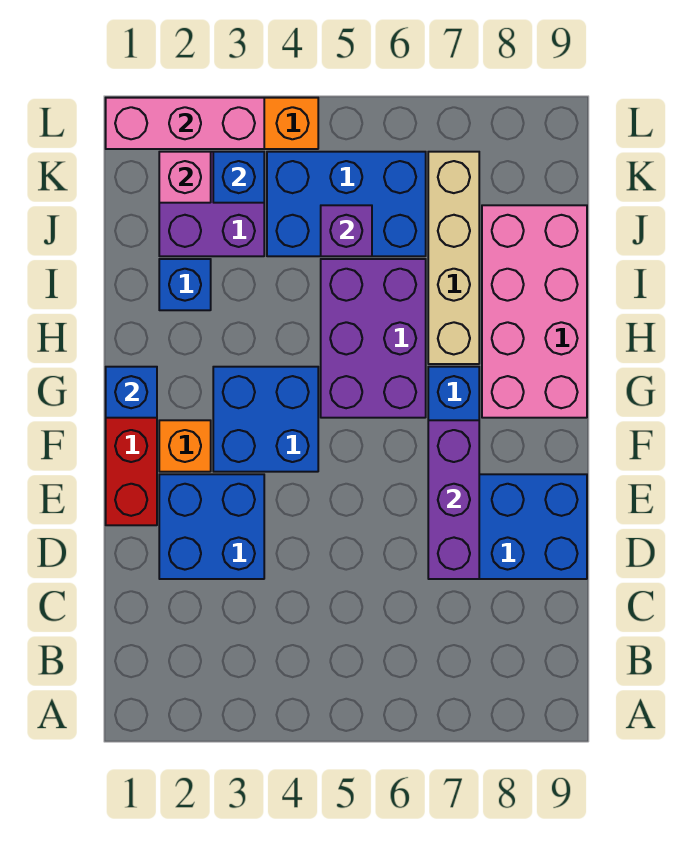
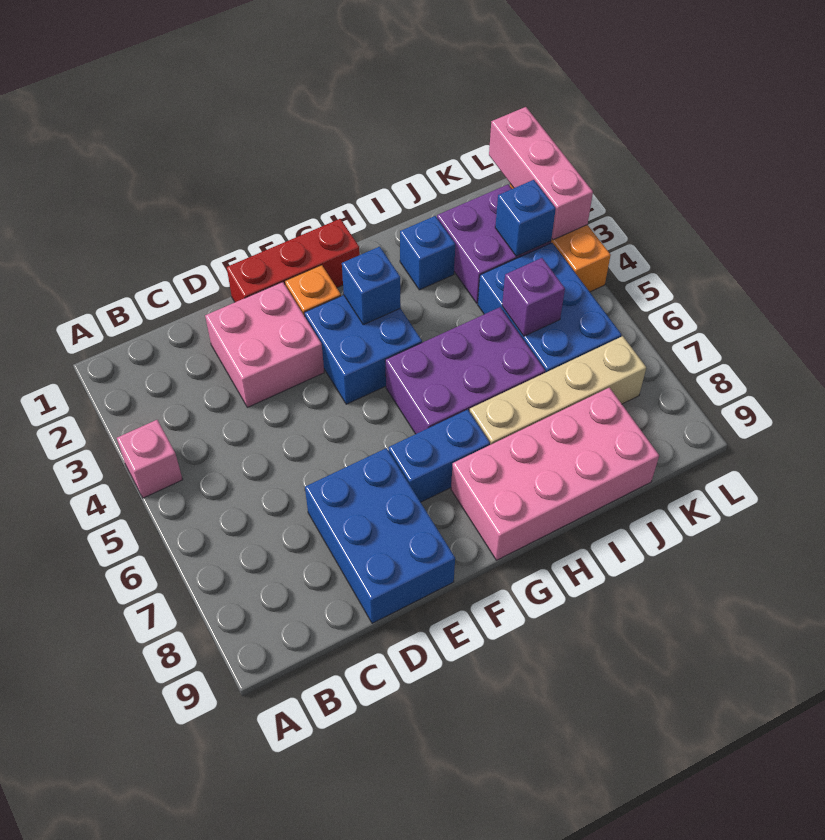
blue 2x2 brick [159,474,264,579] -> pink 2x2 brick [205,282,324,407]
purple 1x3 brick [428,420,479,579] -> none
blue 1x1 brick [106,367,157,418] -> blue 1x1 brick moved to [342,247,401,325]
pink 1x1 brick [159,152,211,203] -> pink 1x1 brick moved to [117,420,183,498]

